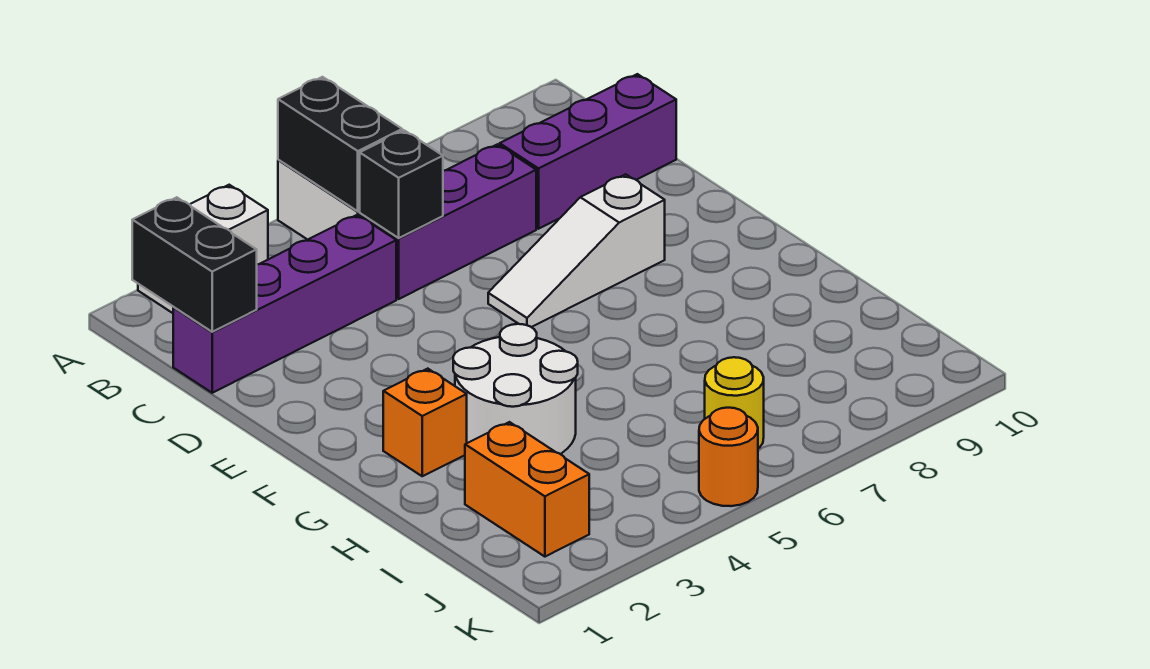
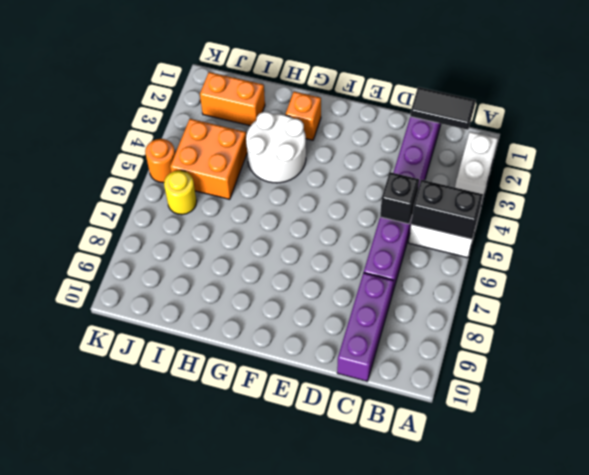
black 1x2 brick [132,197,257,332] -> black 1x2 tile [410,87,476,130]
white 1x3 slope [488,174,665,327] -> none
none -> orange 2x2 brick [170,119,247,199]

